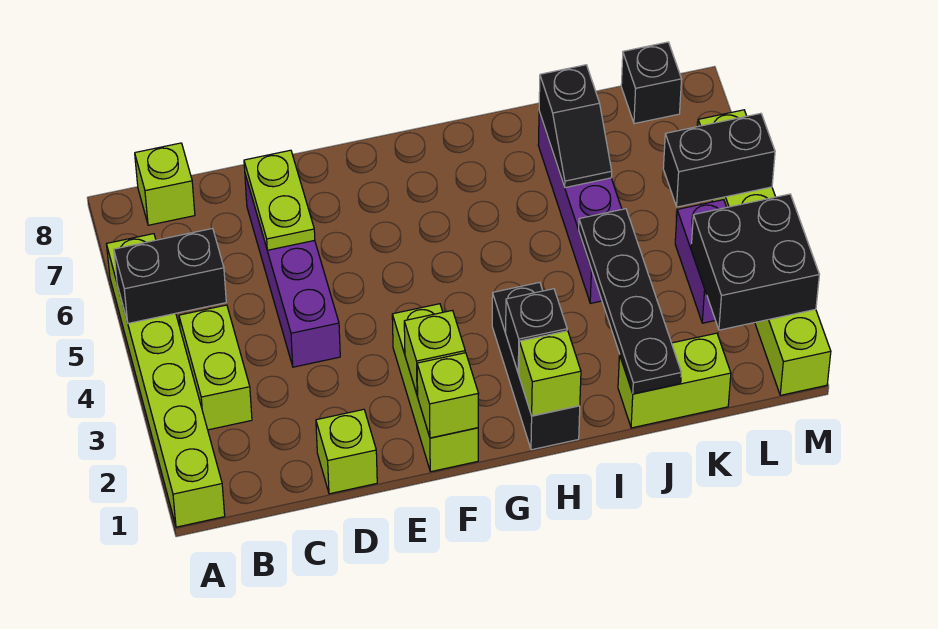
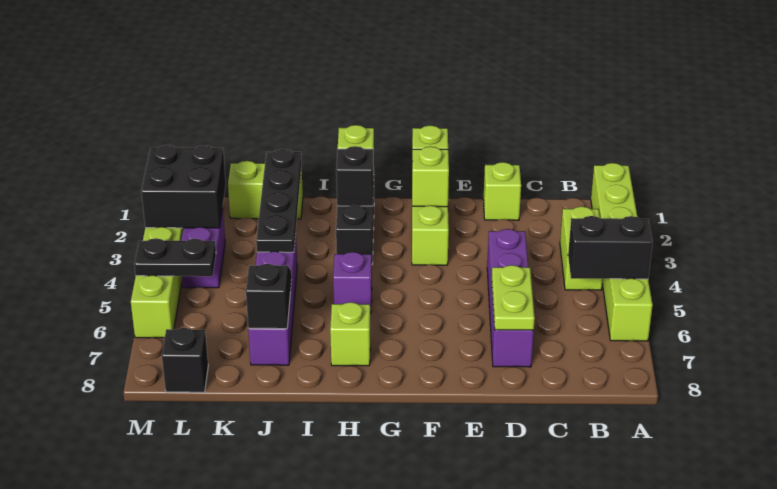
lime 1x1 brick [135,143,195,225] -> lime 1x1 brick moved to [330,302,370,366]
none -> purple 1x1 brick [333,252,372,313]
black 1x2 brick [663,113,775,207] -> black 1x2 plate [134,238,216,276]

